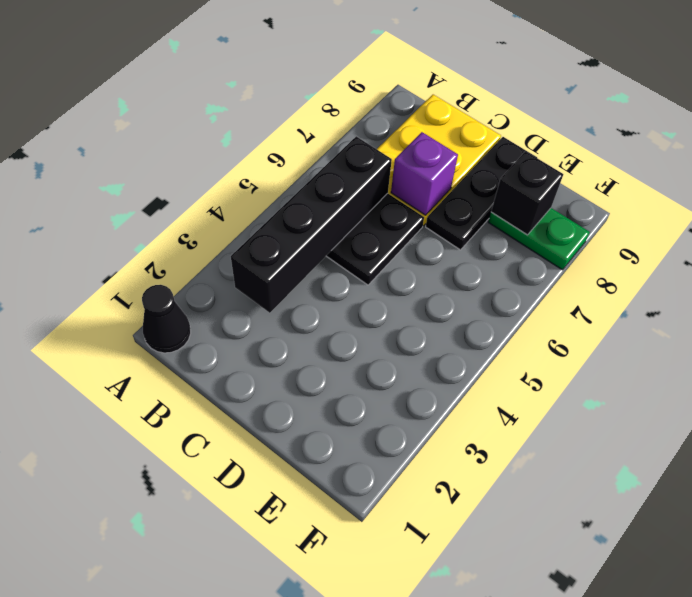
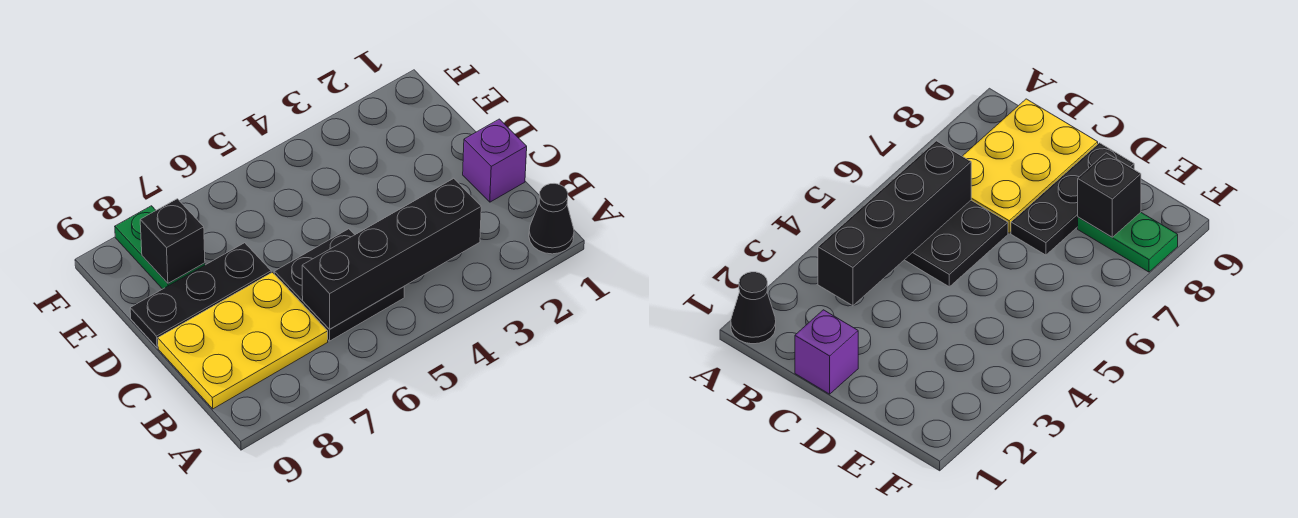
purple 1x1 brick [391,132,458,215] -> purple 1x1 brick moved to [463,119,527,202]

